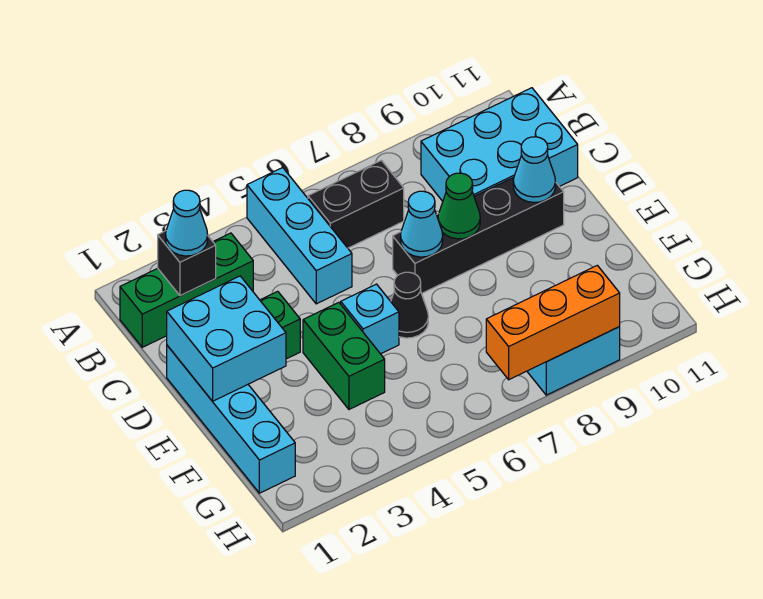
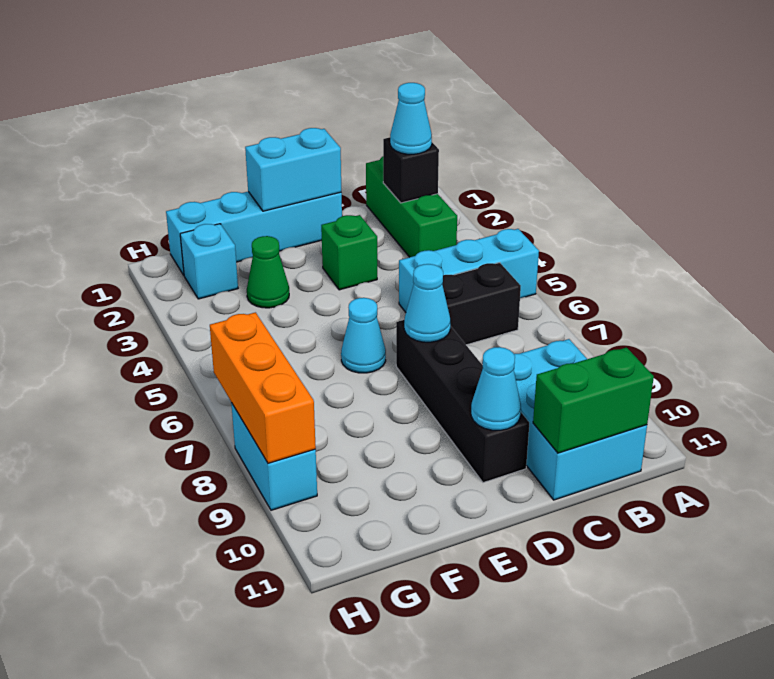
black 1x2 brick [308,160,404,248] -> black 1x2 brick turned to [442,263,521,345]
cyan 2x2 brick [167,276,286,401] -> cyan 1x2 brick [245,128,341,211]
green 1x1 cone [438,173,480,239] -> green 1x1 cone moved to [247,236,289,308]
green 1x2 brick [303,302,385,409] -> green 1x2 brick moved to [533,348,654,453]
cyan 1x1 brick [341,284,399,354] -> cyan 1x1 brick moved to [180,224,238,299]
black 1x1 cone [391,272,428,338] -> cyan 1x1 cone [341,298,386,373]

